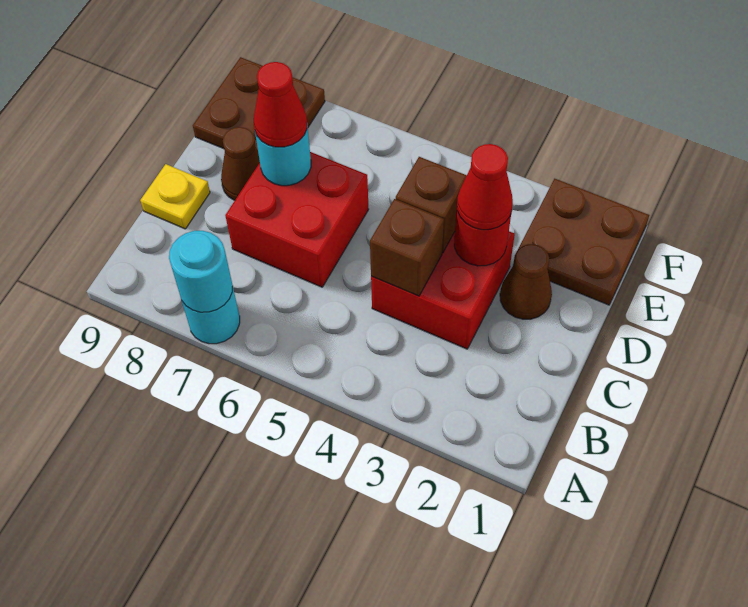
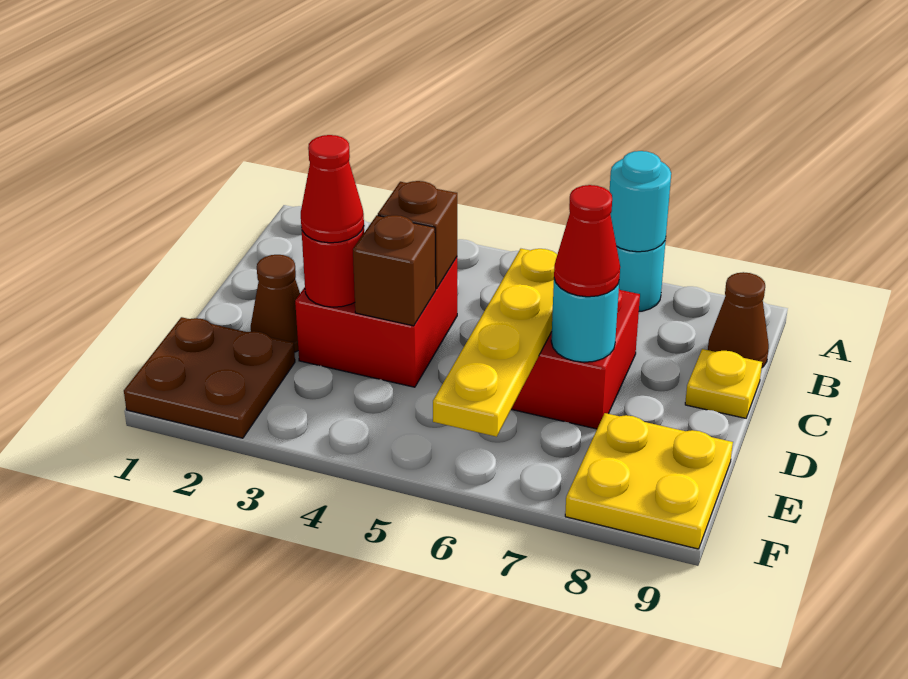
none -> yellow 1x4 plate [433,249,557,437]
brown 1x1 cone [221,127,260,200] -> brown 1x1 cone moved to [708,272,769,367]
brown 2x2 plate [193,57,325,150] -> yellow 2x2 plate [565,413,733,549]

